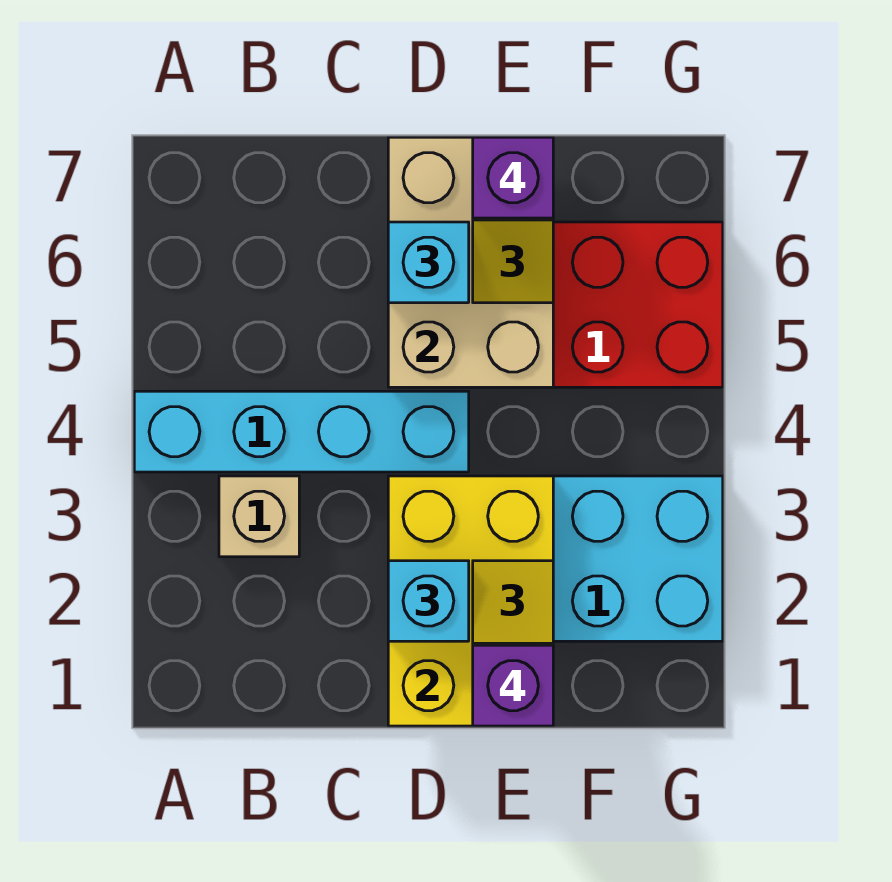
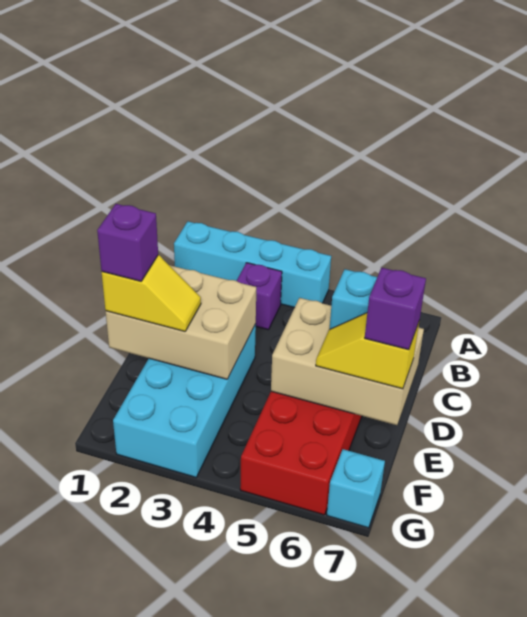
cyan 1x4 brick [134,391,469,472] -> cyan 1x4 brick turned to [174,221,331,308]
tan 1x1 brick [219,476,299,557] -> purple 1x1 brick [237,263,282,330]
yellow 2x3 brick [388,476,553,726] -> tan 2x3 brick [105,265,256,379]
cyan 1x1 brick [388,561,469,641] -> cyan 1x1 brick moved to [327,449,385,528]

